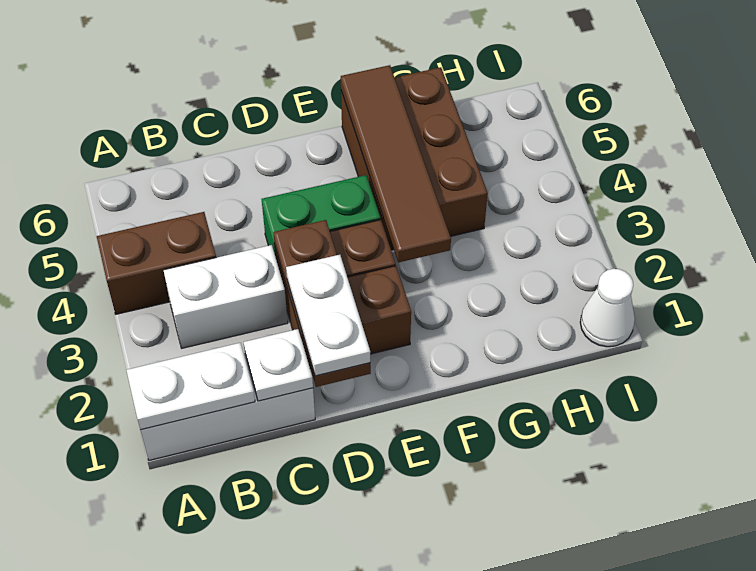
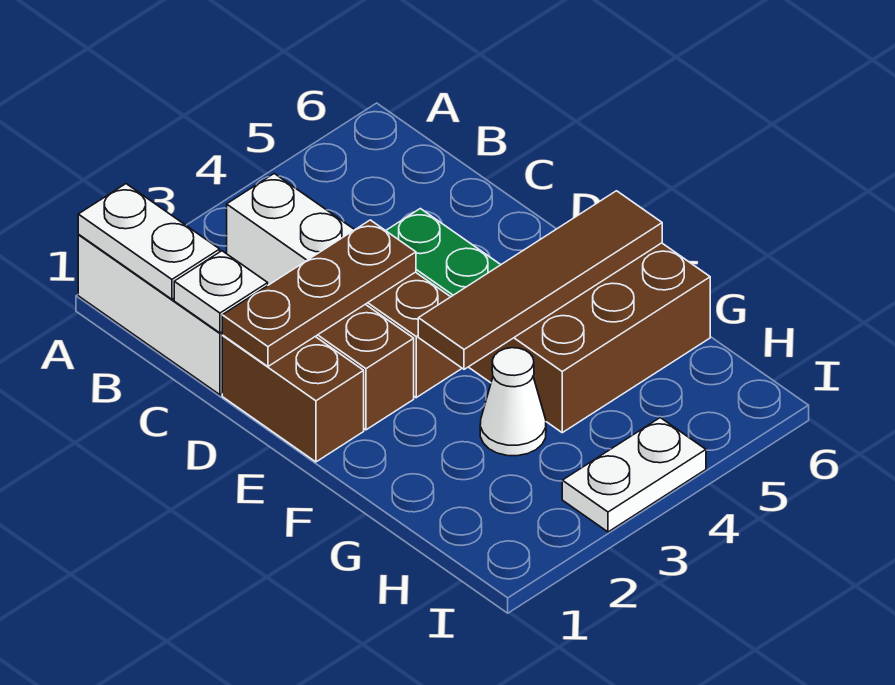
brown 1x2 brick [96,212,216,314] -> brown 1x2 brick moved to [222,336,364,462]
white 1x2 plate [286,255,370,376] -> white 1x2 plate moved to [562,418,706,532]
white 1x1 cone [580,269,635,347] -> white 1x1 cone moved to [480,348,546,456]

